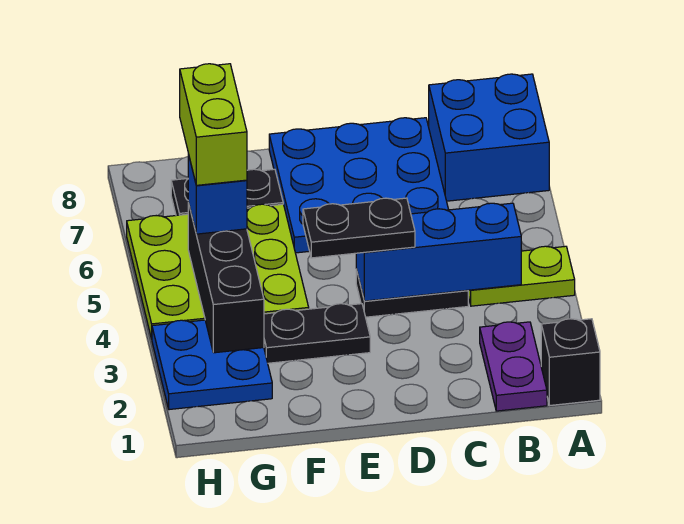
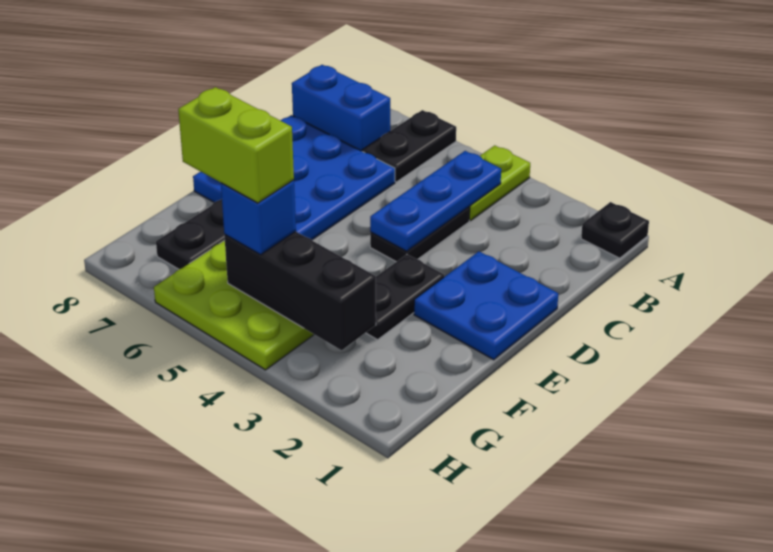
black 1x1 brick [541,319,600,405] -> black 1x1 plate [581,202,649,258]
blue 2x2 brick [429,74,549,201] -> blue 1x2 brick [292,65,390,151]
purple 1x2 plate [480,322,547,411] -> none
blue 1x3 brick [356,203,521,301] -> blue 1x3 plate [370,151,501,251]
black 1x2 plate [303,198,415,258] -> black 1x2 plate moved to [362,110,456,182]
blue 2x2 plate [152,320,272,410] -> blue 2x2 plate moved to [414,252,558,360]

